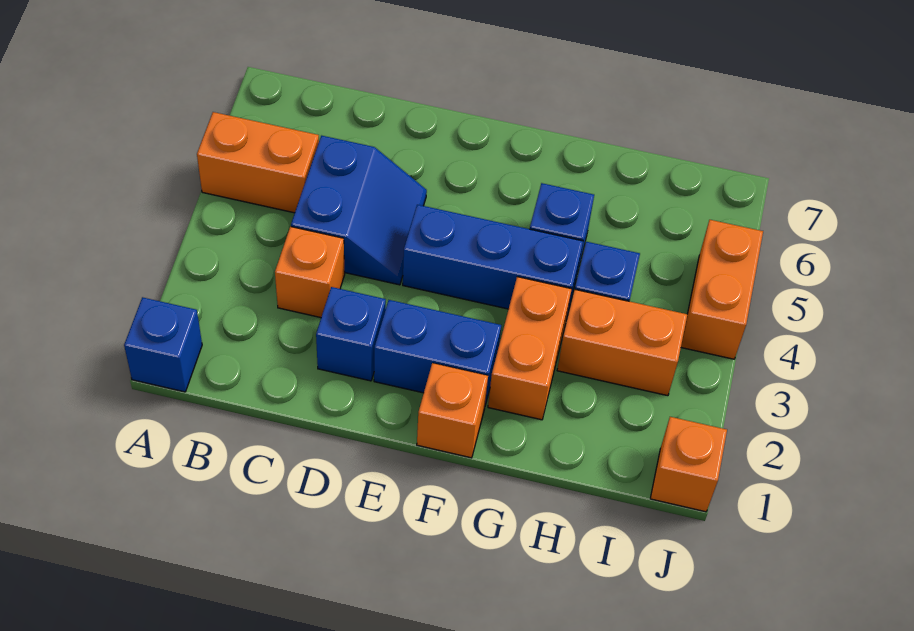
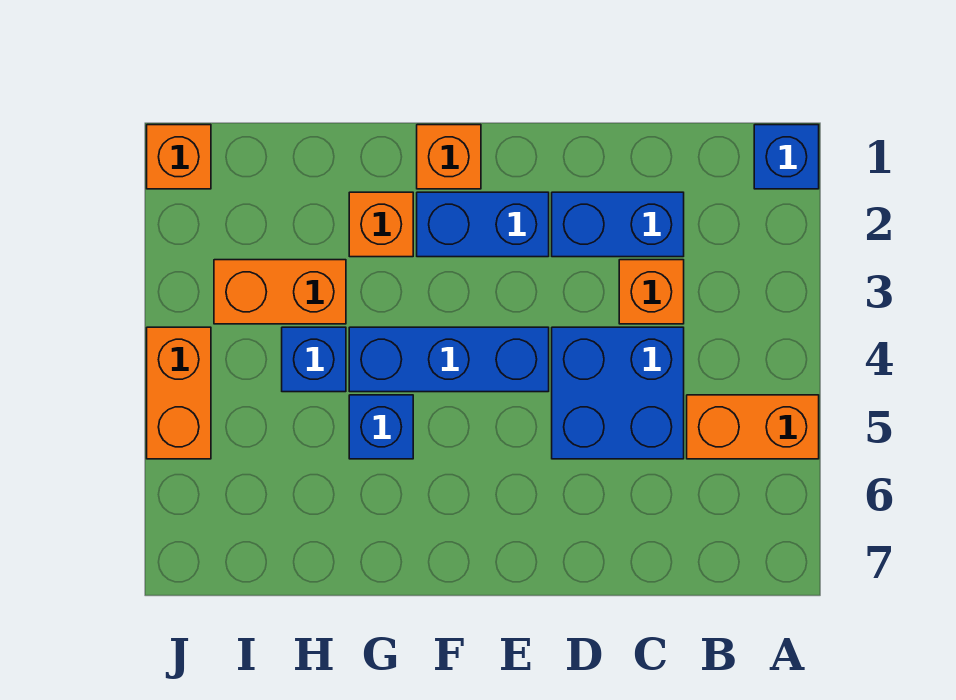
blue 2x2 slope [291,136,427,285] -> blue 2x2 brick [552,327,684,459]
blue 1x1 brick [316,287,386,381] -> blue 1x2 brick [552,192,684,257]
orange 1x2 brick [488,277,572,420] -> orange 1x1 brick [349,192,413,257]

